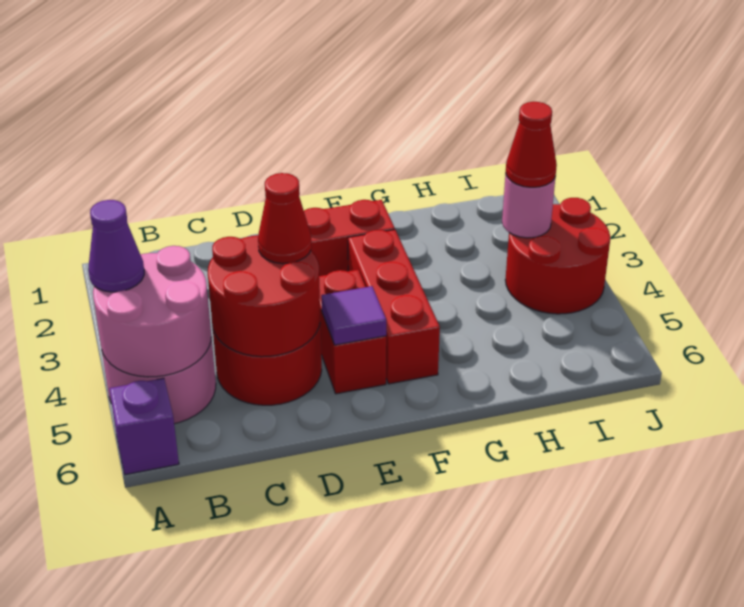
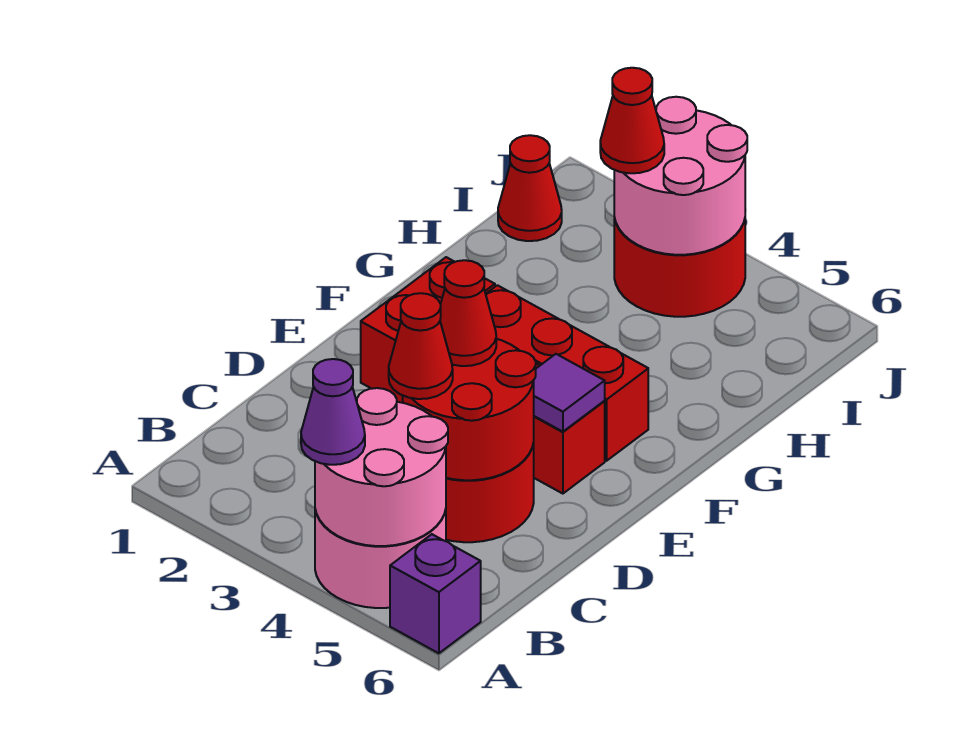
none -> red 1x1 cone [389,293,453,399]
none -> red 1x1 cone [498,135,562,241]
pink 1x1 round brick [502,173,556,238] -> pink 2x2 round brick [614,97,747,255]

